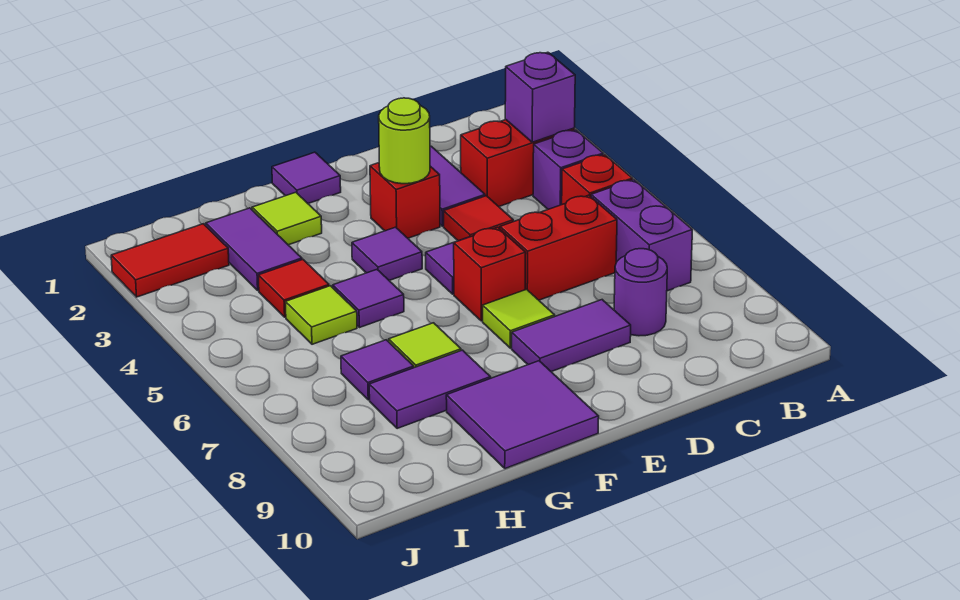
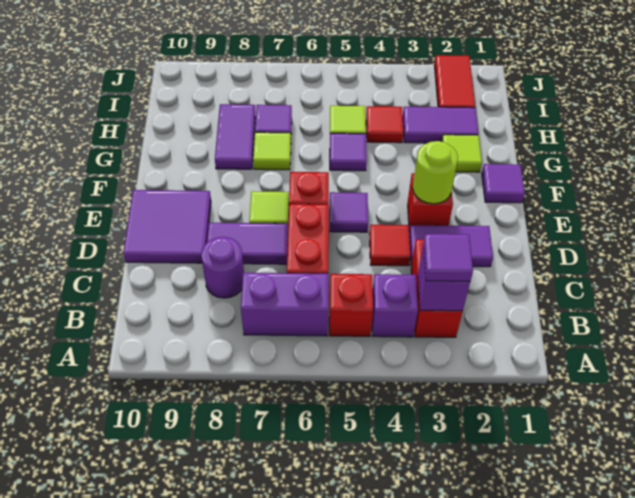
purple 1x2 tile [512,300,631,372] -> purple 1x2 tile turned to [207,223,288,264]
purple 1x1 tile [352,227,422,280] -> purple 1x1 tile moved to [423,234,473,281]
purple 2x2 tile [446,361,599,469] -> purple 2x2 tile moved to [123,190,211,263]

